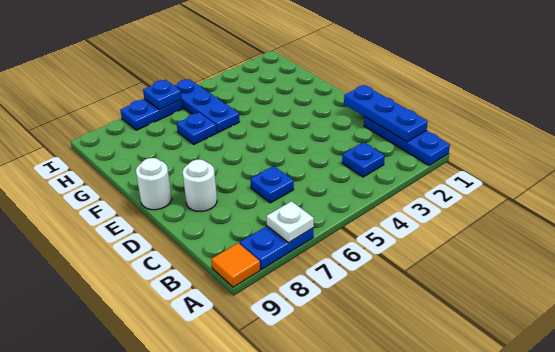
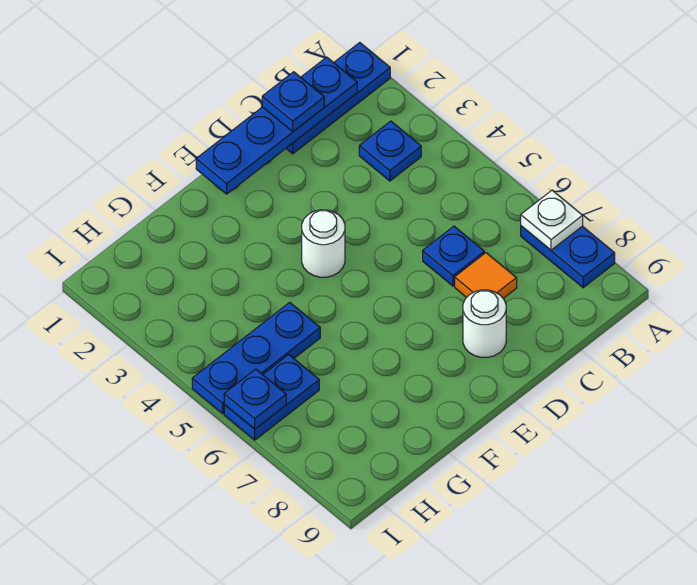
orange 1x1 tile [211,243,260,287] -> orange 1x1 tile moved to [455,253,517,298]
blue 1x3 plate [344,85,428,142] -> blue 1x4 plate [196,57,357,194]
white 1x1 round brick [136,158,172,210] -> white 1x1 round brick moved to [302,210,345,277]
blue 1x1 plate [177,113,216,144] -> blue 1x1 plate moved to [262,72,324,132]
blue 1x2 plate [120,99,183,130] -> blue 1x2 plate turned to [224,355,319,440]

